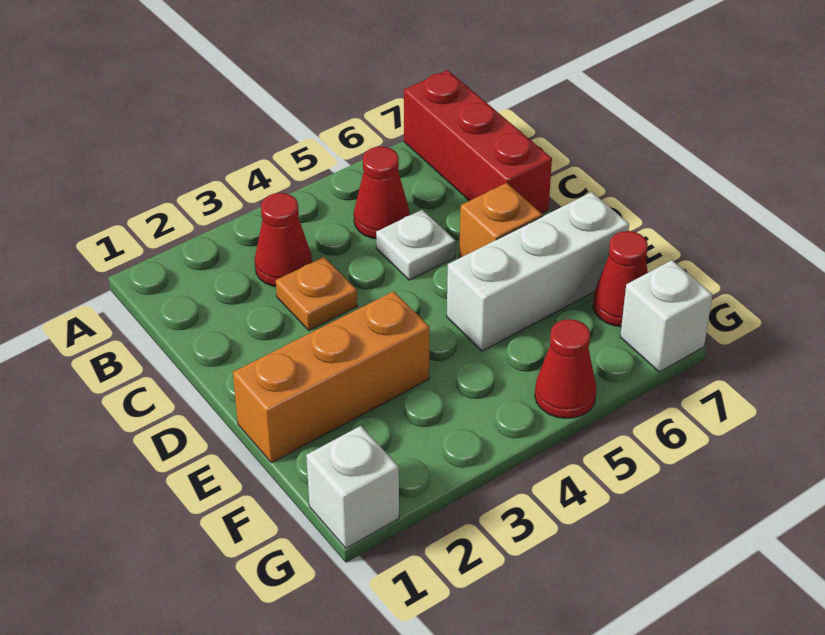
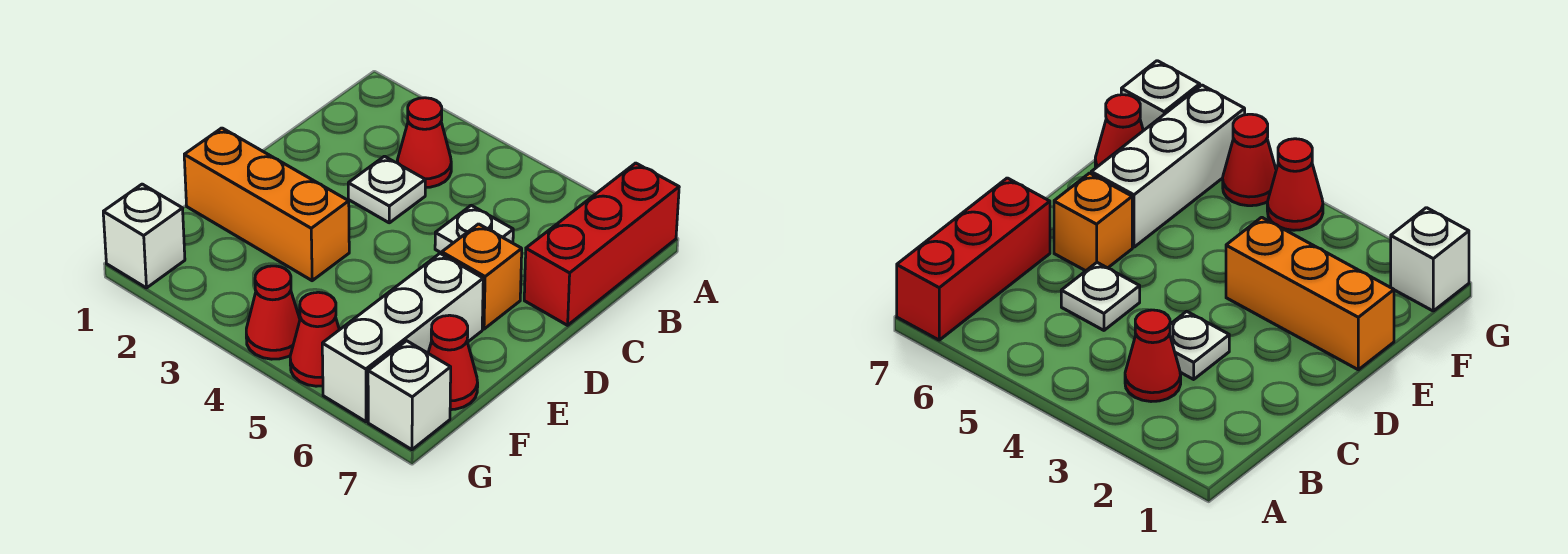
red 1x1 cone [354,147,409,239] -> red 1x1 cone moved to [246,266,300,359]
orange 1x1 plate [276,257,357,330] -> white 1x1 plate [348,156,425,223]
white 1x3 brick [447,192,629,351] -> white 1x3 brick turned to [322,254,483,422]

